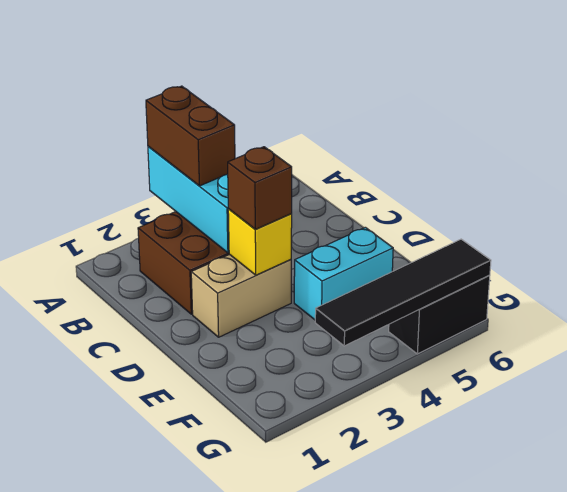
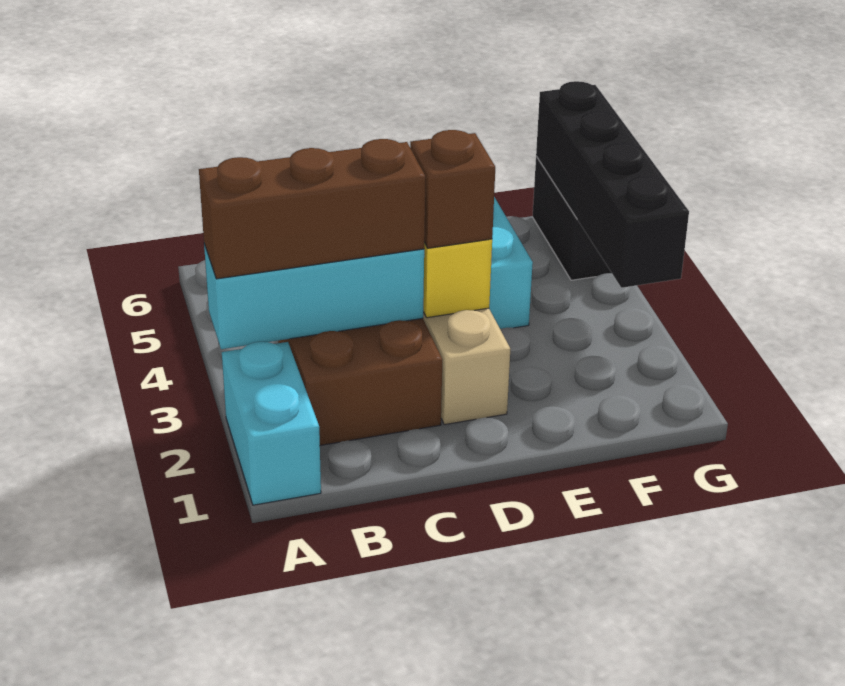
none -> cyan 1x2 brick [222,342,321,505]
brown 1x2 brick [146,86,235,186] -> brown 1x3 brick [199,139,426,279]
black 1x4 tile [315,239,491,346] -> black 1x4 brick [536,81,689,288]

